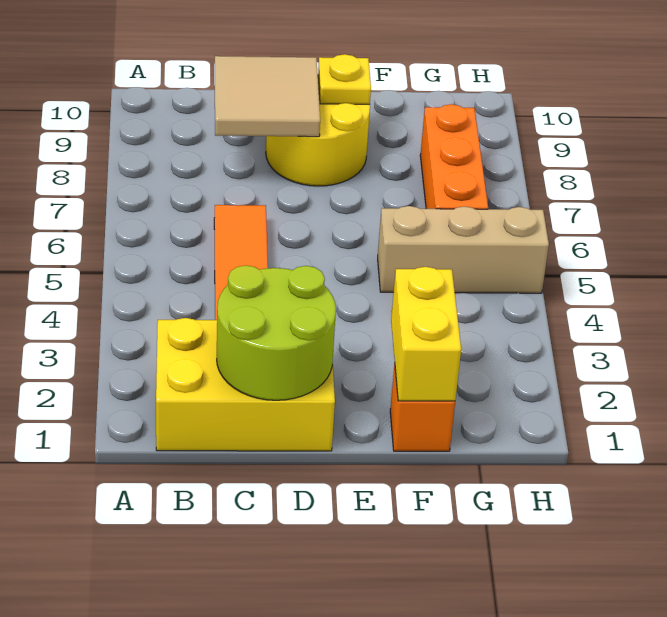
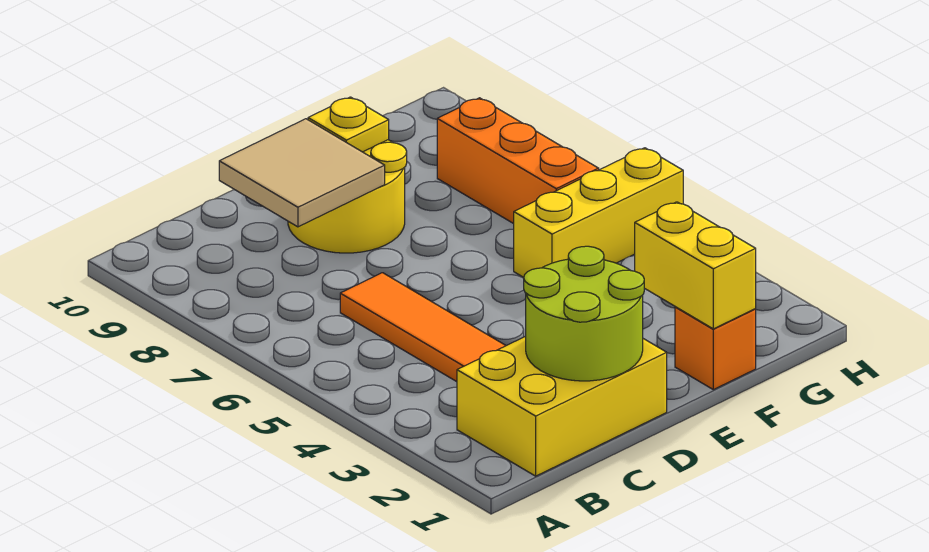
tan 1x3 brick [378,206,549,293] -> yellow 1x3 brick [514,148,683,277]

